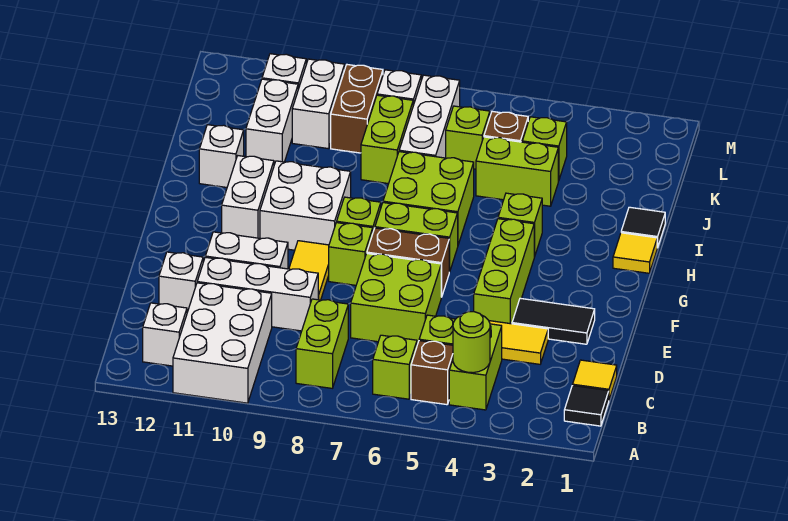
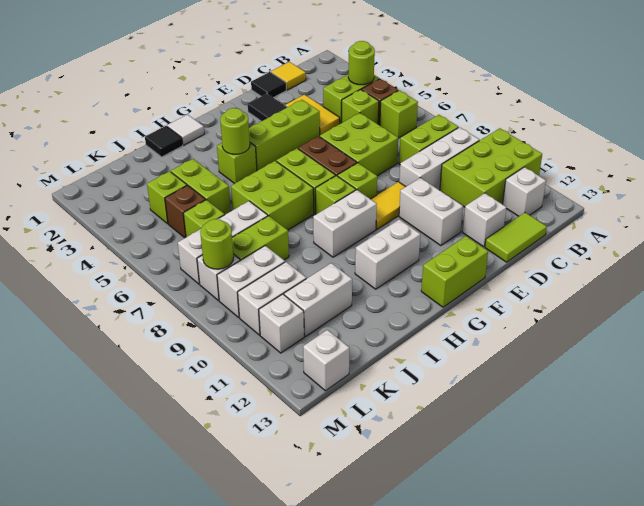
white 2x3 brick [173,283,272,403] -> lime 2x3 brick [440,128,542,207]
black 1x1 tile [564,386,609,426] -> black 1x1 tile moved to [251,72,286,98]
none -> lime 1x2 tile [485,213,547,262]
white 1x3 brick [197,257,318,331] -> white 1x3 brick turned to [399,127,479,190]
none -> lime 1x2 brick [421,236,488,307]
white 2x2 brick [260,161,351,250] -> white 1x2 brick [313,190,377,257]
yellow 1x1 tile [613,233,657,273] -> white 1x1 tile [167,115,204,145]
none -> lime 1x1 round brick [220,108,250,154]
white 1x1 brick [199,125,244,187] -> white 1x1 brick moved to [303,330,349,391]
brown 1x2 brick [331,65,383,153] -> white 1x2 brick [217,246,285,317]
none -> lime 1x1 round brick [200,219,234,269]

